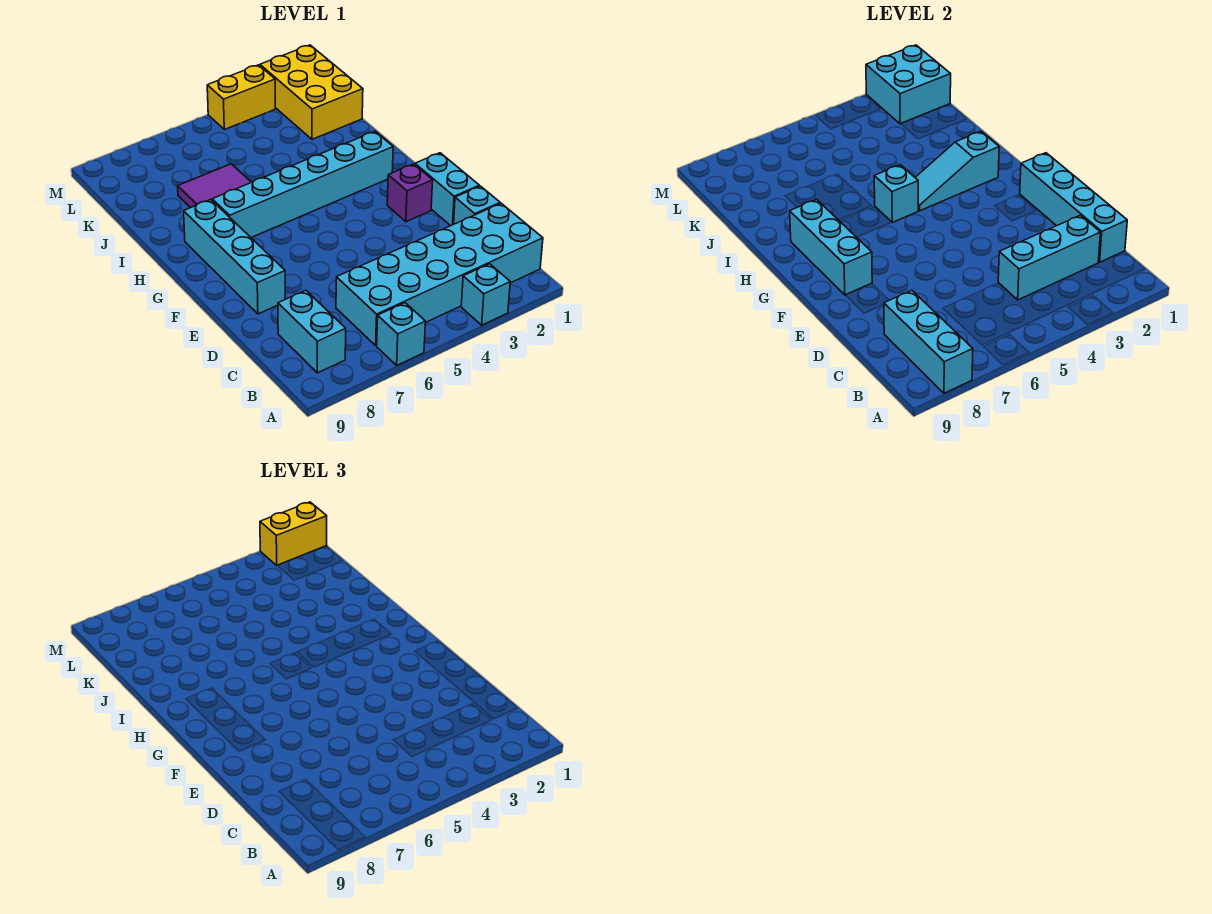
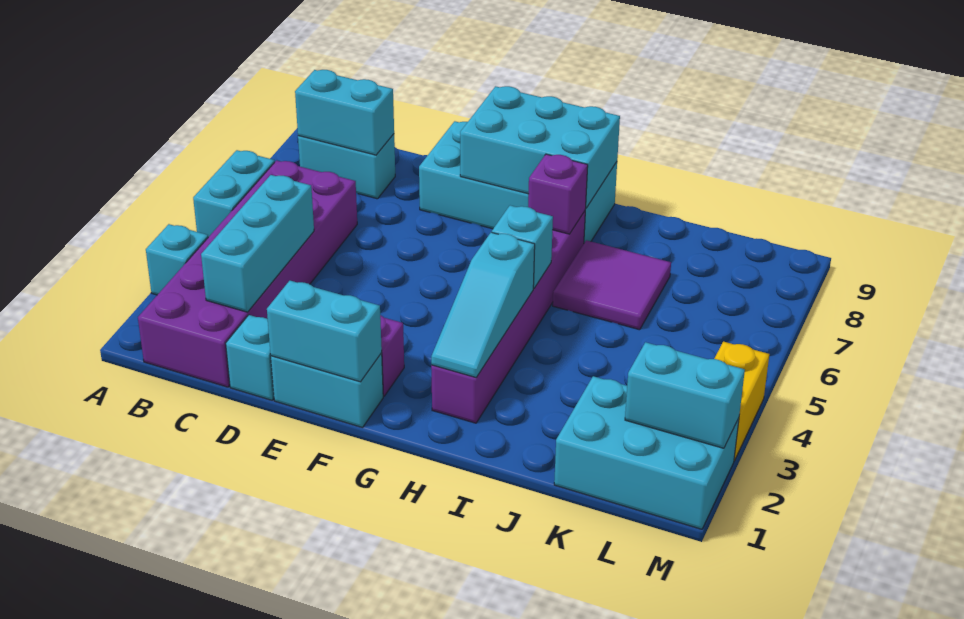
cyan 1x1 brick [377,303,425,365] -> cyan 1x2 brick [193,150,275,237]
cyan 1x3 brick [884,290,973,393] -> cyan 1x2 brick [295,70,394,155]
cyan 2x6 brick [336,203,543,345] -> purple 2x6 brick [138,161,357,387]
cyan 1x4 brick [1020,153,1127,262] -> cyan 1x2 brick [267,281,382,382]
cyan 1x4 brick [184,199,285,314] -> cyan 2x4 brick [419,121,617,243]
cyan 1x3 brick [790,199,872,295] -> cyan 2x3 brick [460,86,620,208]
cyan 1x6 brick [212,131,393,238] -> purple 1x6 brick [431,211,585,423]
cyan 1x3 slope [915,131,999,211] -> cyan 1x3 slope turned to [431,232,535,377]
none -> purple 1x1 brick [528,154,588,234]
yellow 2x3 brick [260,45,363,139] -> cyan 2x3 brick [554,376,739,529]
cyan 2x2 brick [866,45,951,124] -> cyan 1x2 brick [625,342,745,448]
yellow 1x2 brick [260,502,327,565] -> none

